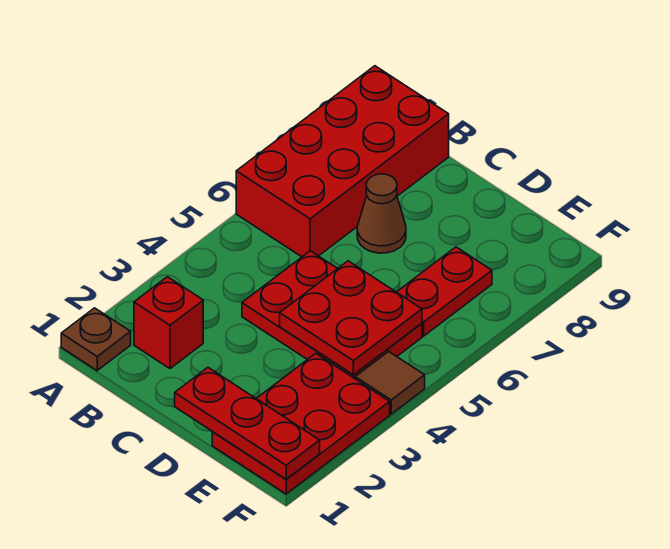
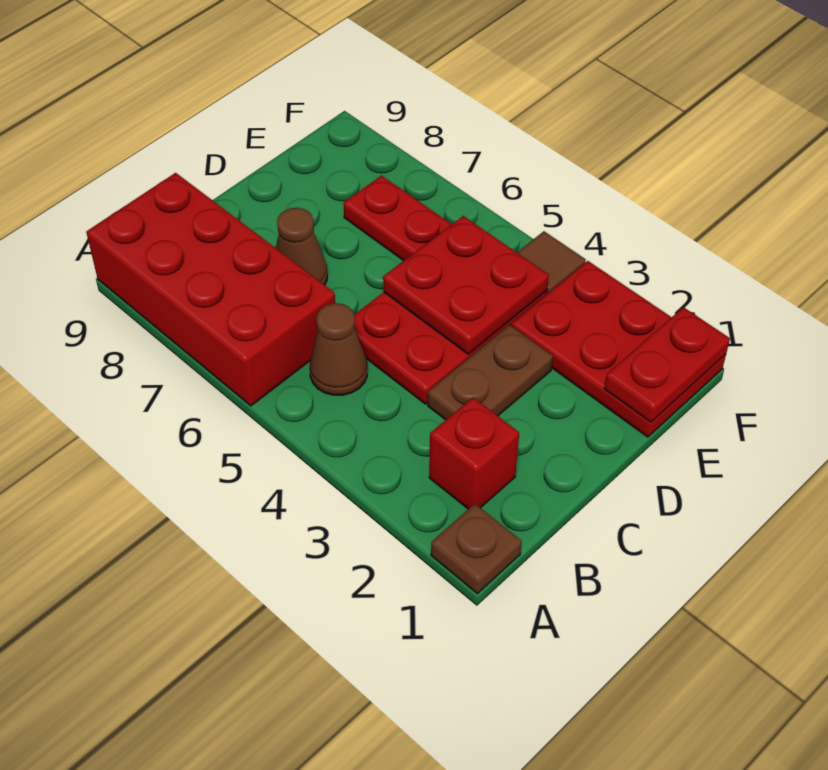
none -> brown 1x1 cone [310,303,367,395]
none -> brown 1x2 plate [428,325,553,420]
red 1x3 plate [175,368,320,479] -> red 1x2 plate [604,307,730,422]

